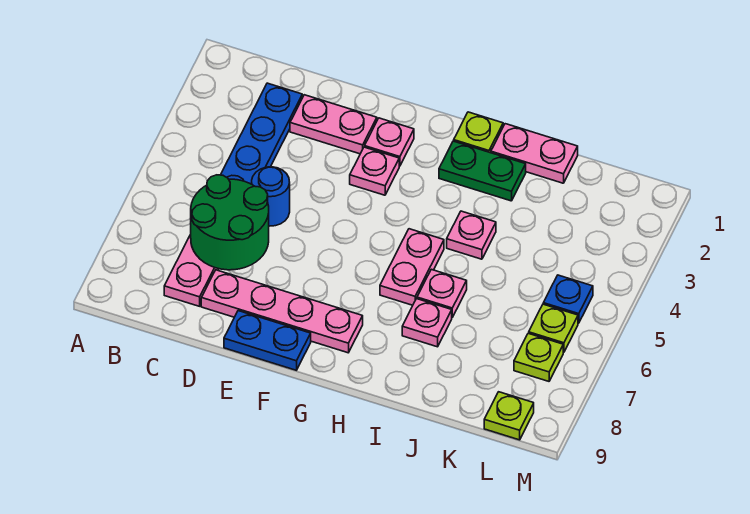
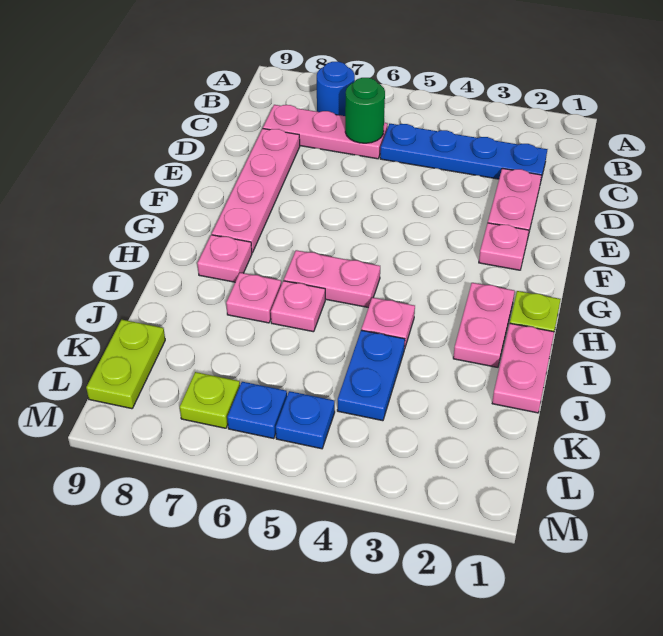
green 2x2 round brick [191,175,269,270] -> green 1x1 round brick [345,78,385,143]
blue 1x1 round brick [252,167,290,226] -> blue 1x1 round brick moved to [317,62,355,116]
blue 1x2 plate [224,311,311,370] -> blue 1x2 plate moved to [337,330,405,421]
pink 1x1 plate [350,147,399,195] -> pink 1x1 plate moved to [197,235,252,282]
green 1x2 plate [439,141,526,201] -> pink 1x2 plate [453,283,515,367]
lime 1x1 plate [529,304,578,352] -> blue 1x1 plate [227,382,287,439]
lime 1x1 plate [484,392,534,440] -> lime 1x2 plate [86,320,165,409]

